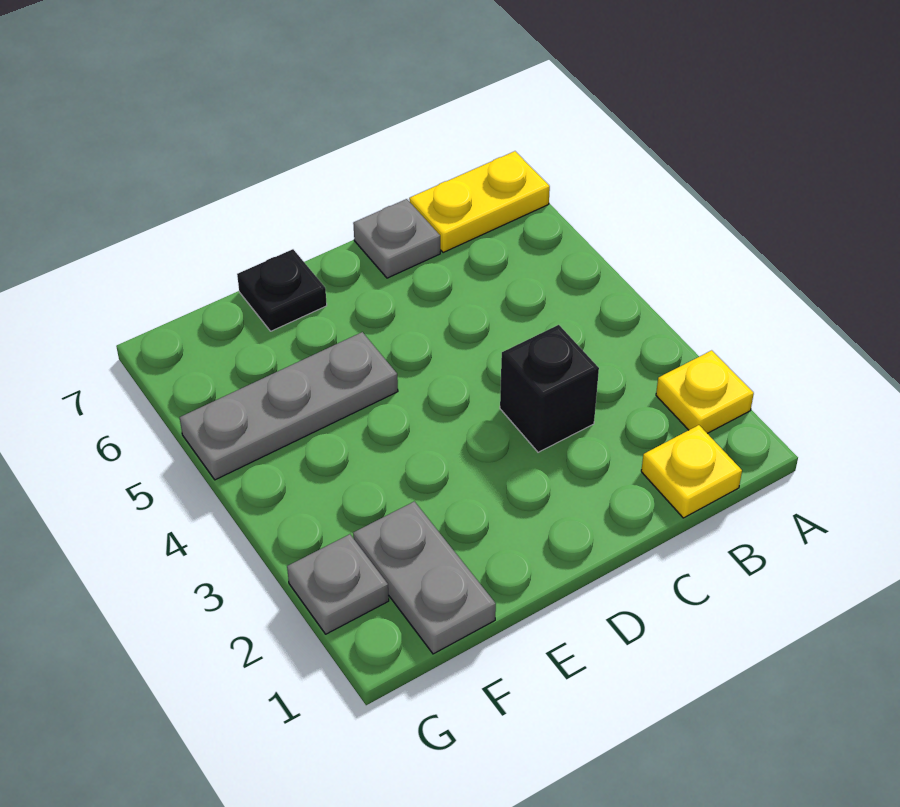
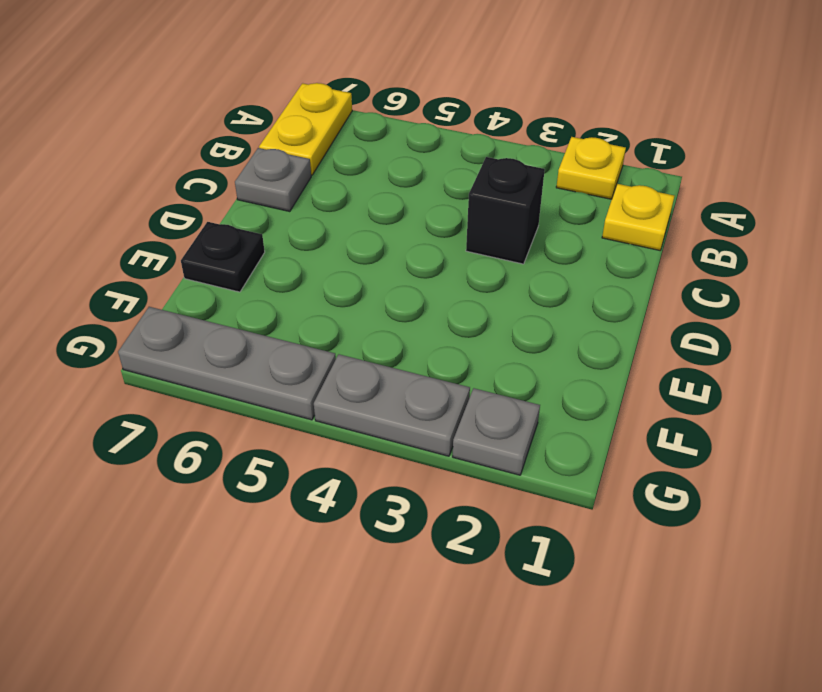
grey 1x3 plate [180,332,398,480] -> grey 1x3 plate turned to [118,307,336,420]
grey 1x2 plate [353,501,496,654] -> grey 1x2 plate moved to [314,354,470,456]

